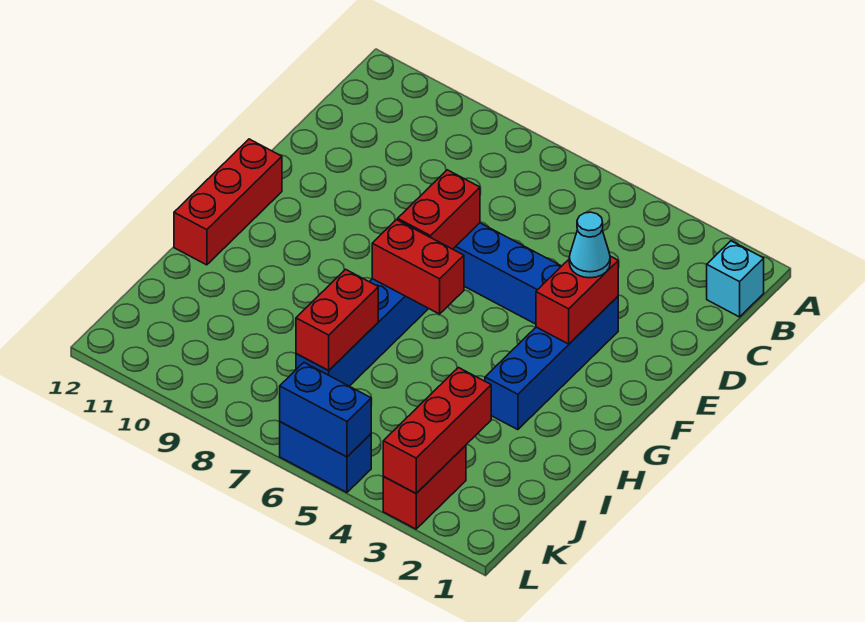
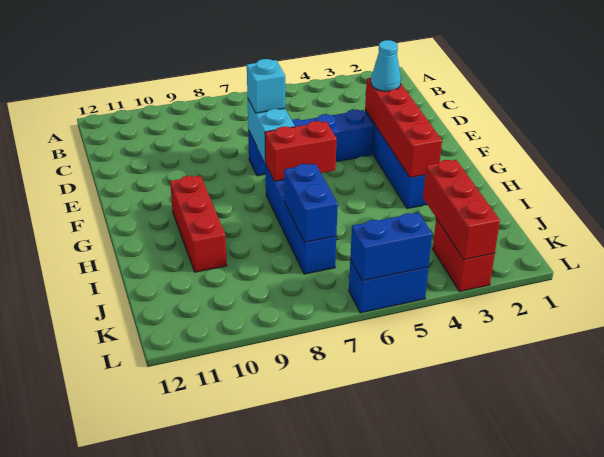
cyan 1x1 brick [707,241,764,317] -> cyan 1x1 brick moved to [247,59,285,113]
red 1x2 brick [536,256,618,344] -> red 1x4 brick [365,78,442,178]
red 1x2 brick [398,170,480,249] -> cyan 1x2 brick [247,98,295,163]
red 1x3 brick [174,139,282,265] -> red 1x3 brick moved to [170,176,227,272]
red 1x2 brick [296,269,378,370] -> blue 1x2 brick [284,164,338,242]

